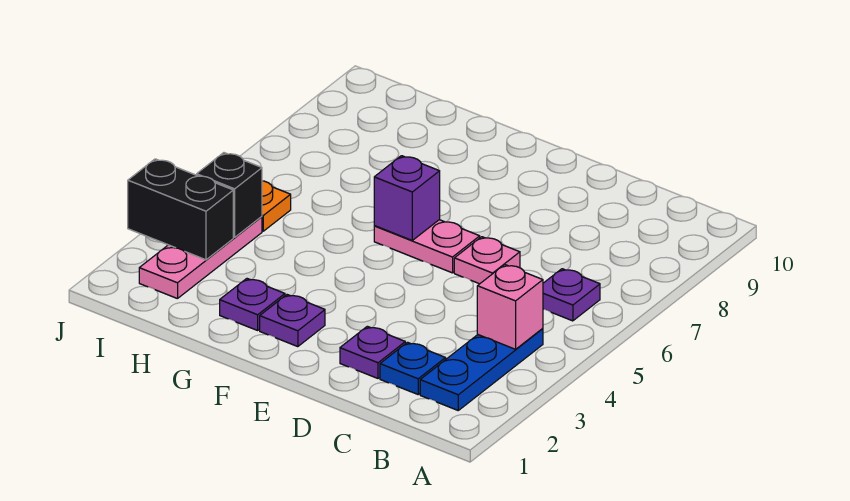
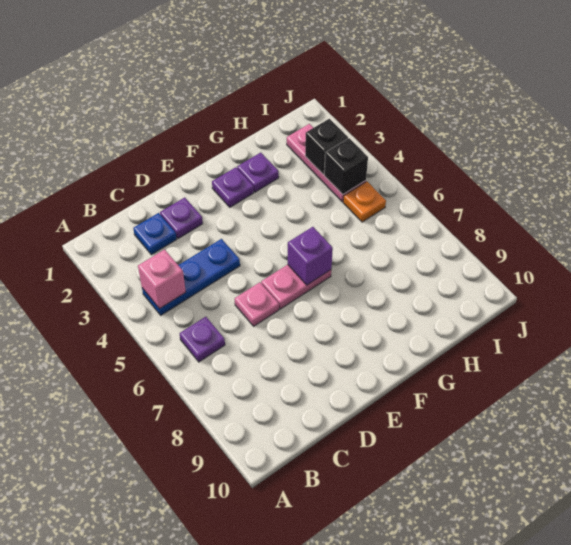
blue 1x3 plate [420,329,543,410] -> blue 1x3 plate turned to [142,239,240,315]
black 1x2 brick [128,159,233,260] -> black 1x1 brick [305,119,348,174]

